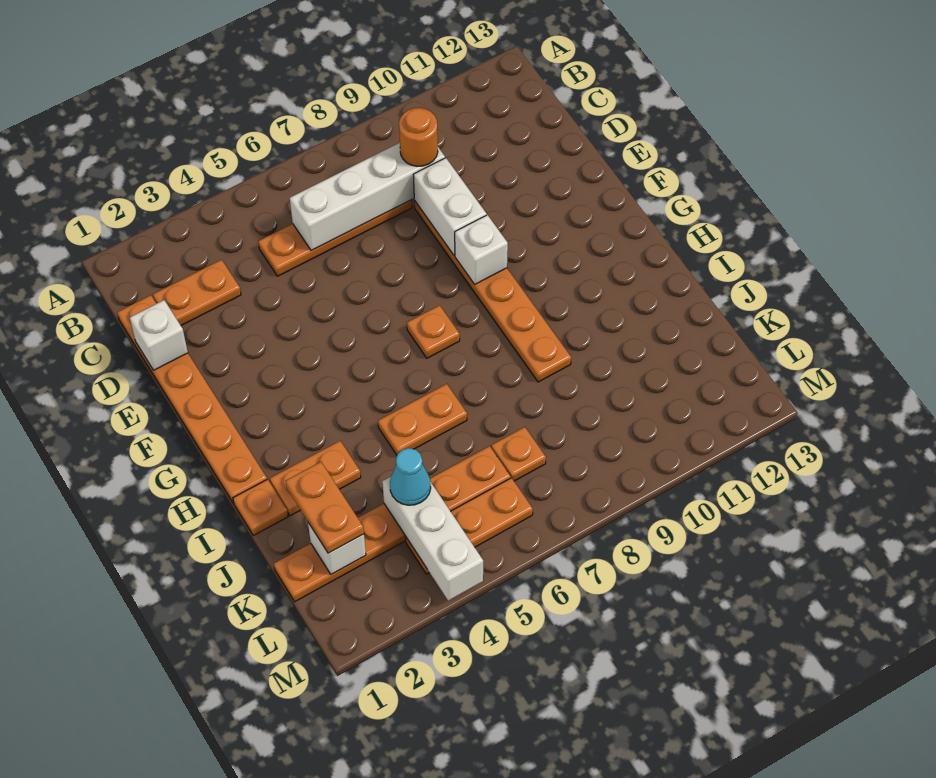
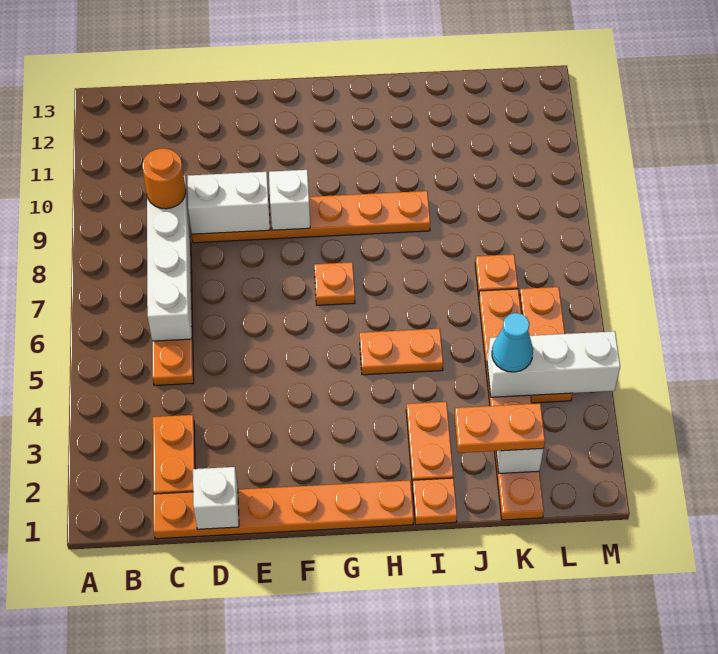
orange 1x2 plate [378,384,467,455] -> orange 1x2 plate turned to [360,328,443,375]

